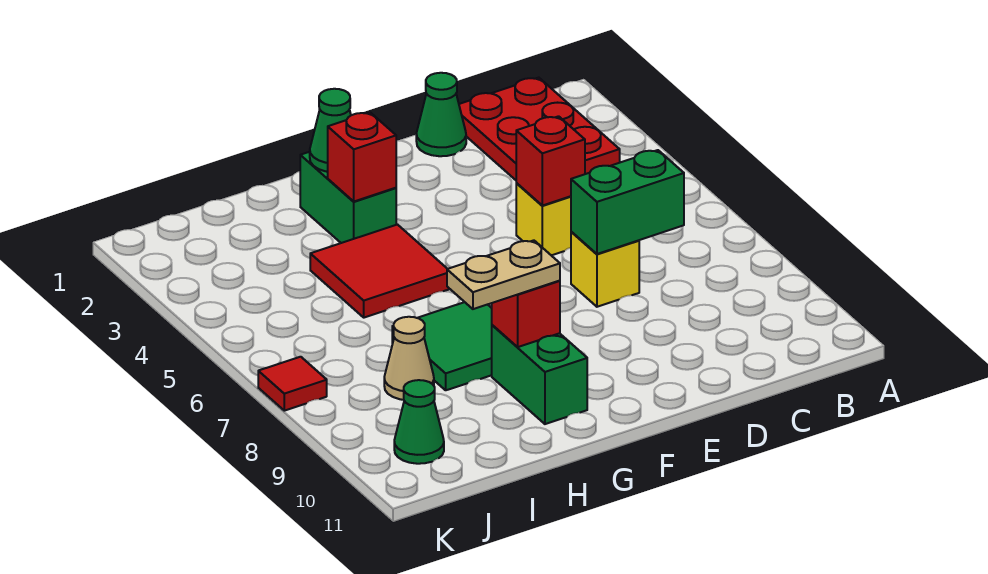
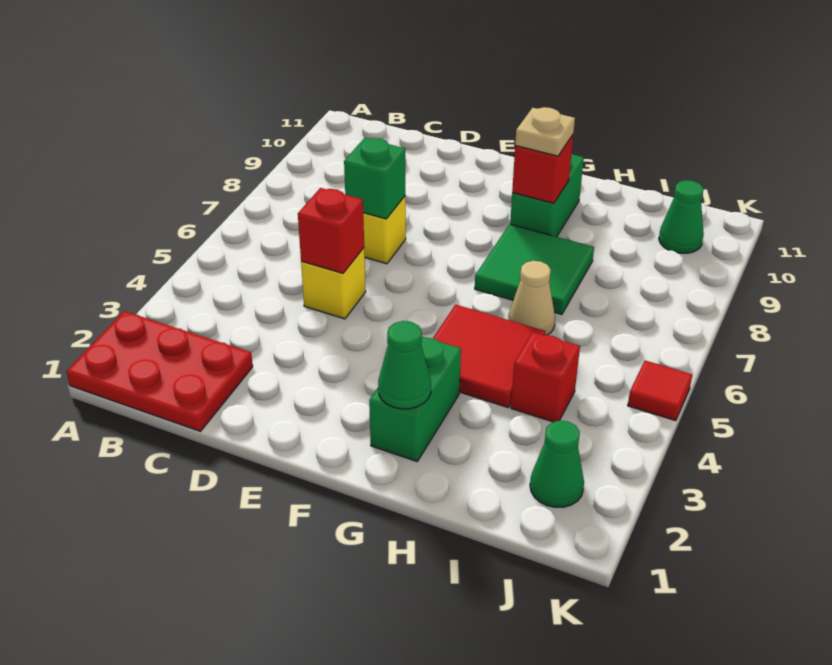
red 2x3 plate [459,78,620,180] -> red 2x3 plate turned to [66,311,253,431]
green 1x2 brick [571,150,684,254] -> green 1x1 brick [344,138,405,219]
green 1x1 cone [416,73,466,156] -> green 1x1 cone moved to [530,421,584,507]
red 1x1 brick [328,112,396,202] -> red 1x1 brick moved to [511,332,580,422]
tan 1x2 plate [447,240,560,309] -> tan 1x1 plate [515,107,575,156]
tan 1x1 cone [384,317,434,400] -> tan 1x1 cone moved to [508,261,555,335]
red 1x1 tile [258,357,327,411] -> red 1x1 tile moved to [628,361,692,421]

